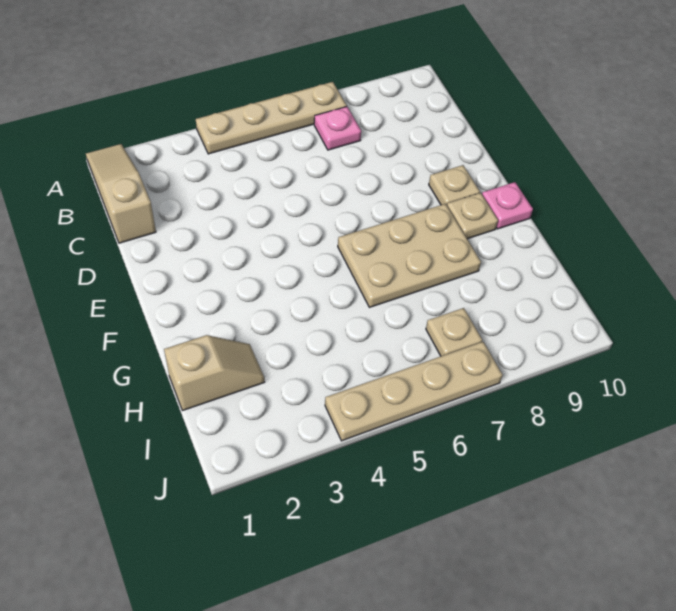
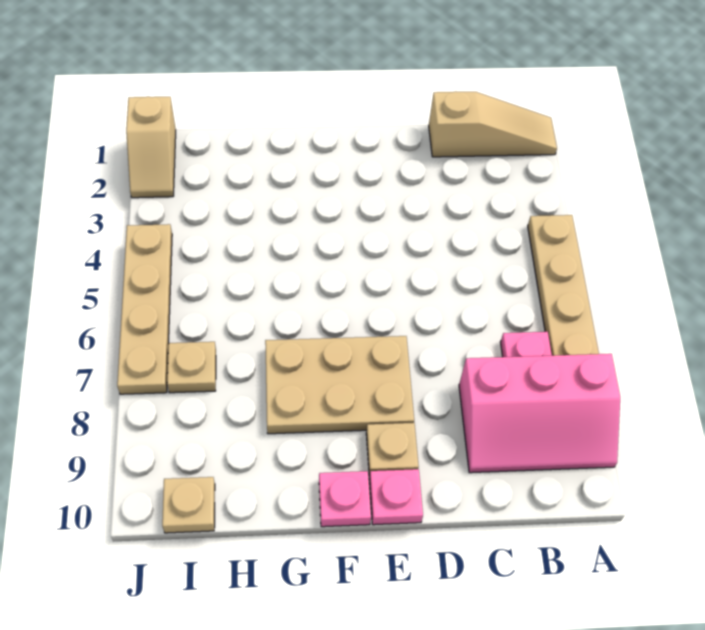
none -> pink 2x3 slope [459,354,620,473]
none -> pink 1x1 plate [369,469,423,525]
tan 2x3 plate [338,204,481,307] -> tan 2x3 plate turned to [265,336,414,434]
tan 1x1 plate [447,193,498,239] -> tan 1x1 plate moved to [162,477,215,533]
tan 1x2 slope [164,335,265,411] -> tan 1x2 slope moved to [126,97,176,198]

